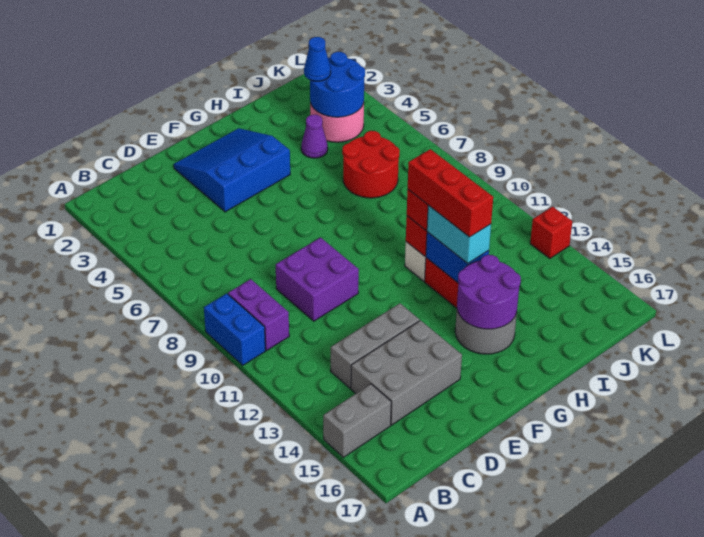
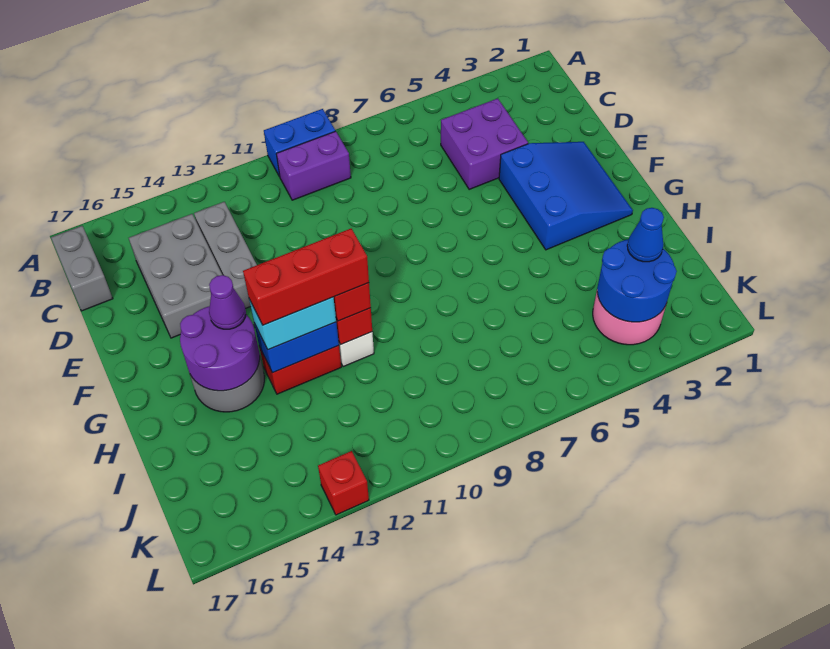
grey 1x2 brick [323,384,391,457] -> grey 1x2 brick moved to [51,226,113,311]
purple 2x2 brick [276,238,359,321] -> purple 2x2 brick moved to [441,98,528,189]
purple 1x1 cone [301,115,328,158] -> purple 1x1 cone moved to [209,275,246,329]
red 2x2 round brick [342,131,400,198] -> none

